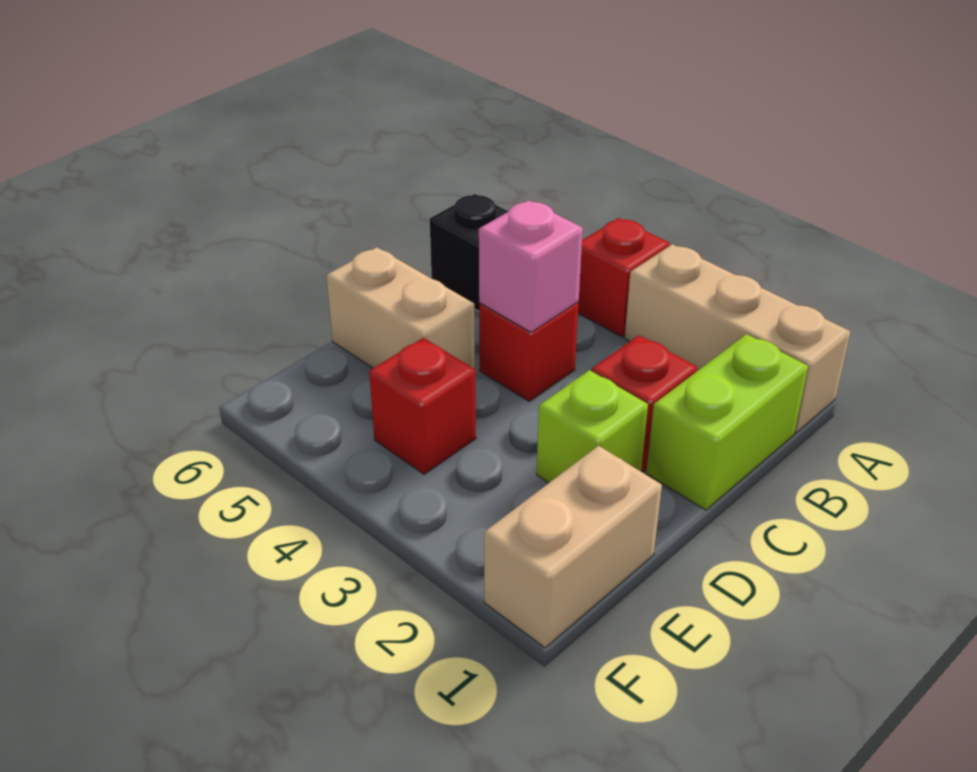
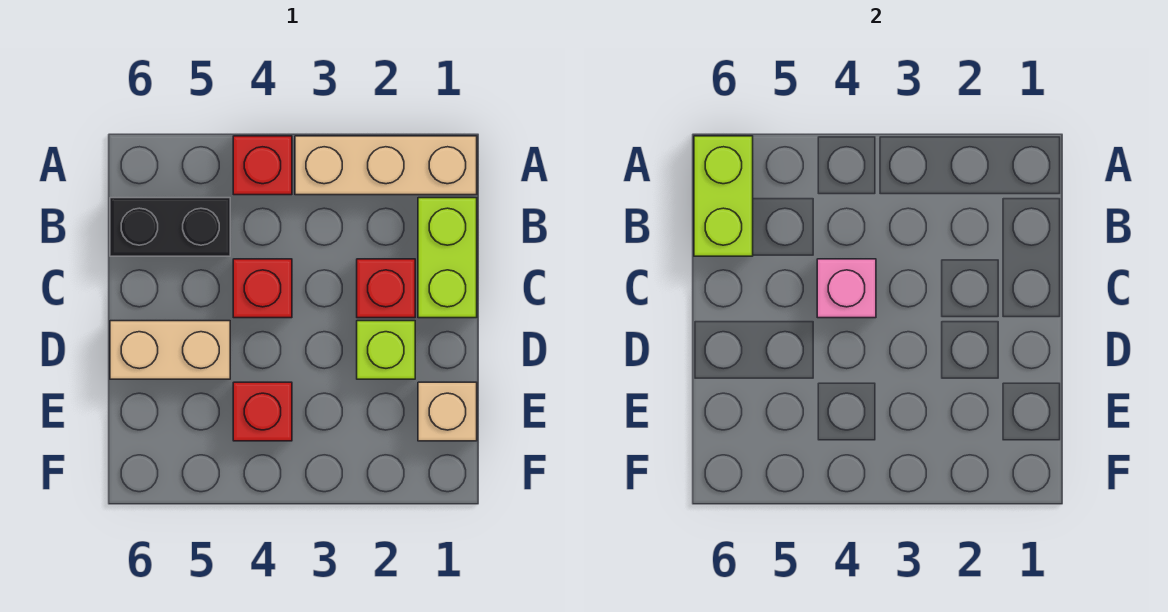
none -> lime 1x2 brick [694,136,753,256]
tan 1x2 brick [484,446,662,648] -> tan 1x1 brick [418,382,477,441]

